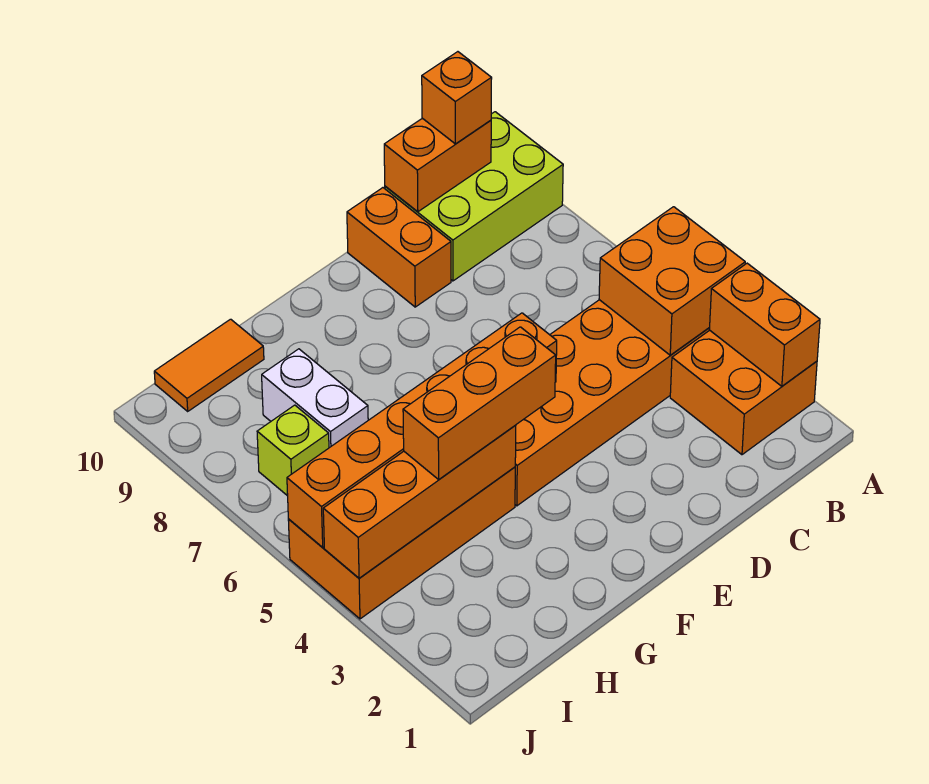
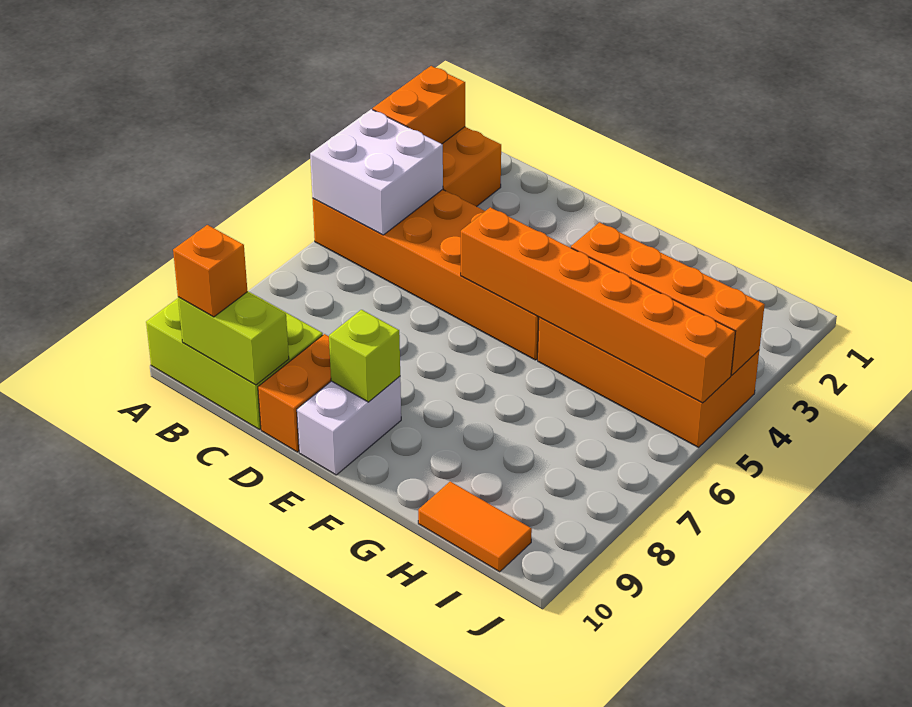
orange 2x2 brick [599,207,745,355] -> white 2x2 brick [310,109,443,235]
orange 1x2 brick [384,118,491,212] -> lime 1x2 brick [178,292,289,385]
orange 1x3 brick [403,327,556,479] -> none
white 1x2 brick [262,349,368,448] -> white 1x2 brick moved to [297,377,401,475]
lime 1x1 brick [257,405,329,496] -> lime 1x1 brick moved to [329,310,400,402]

